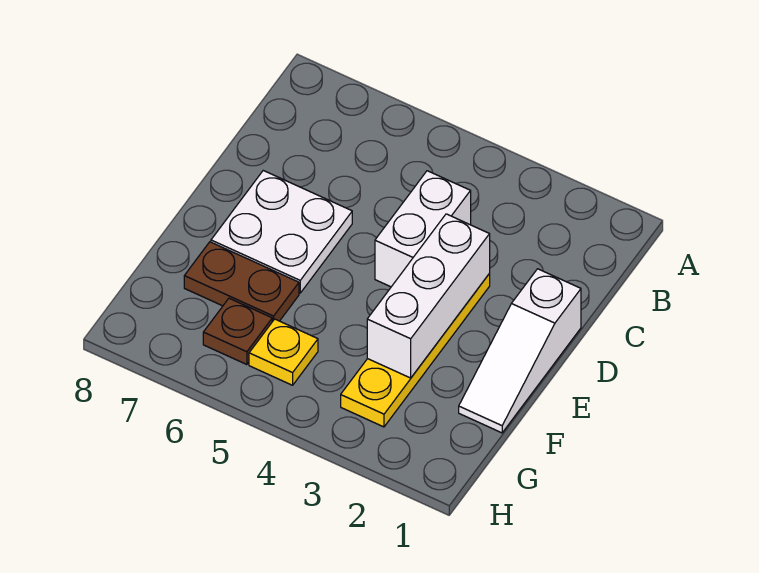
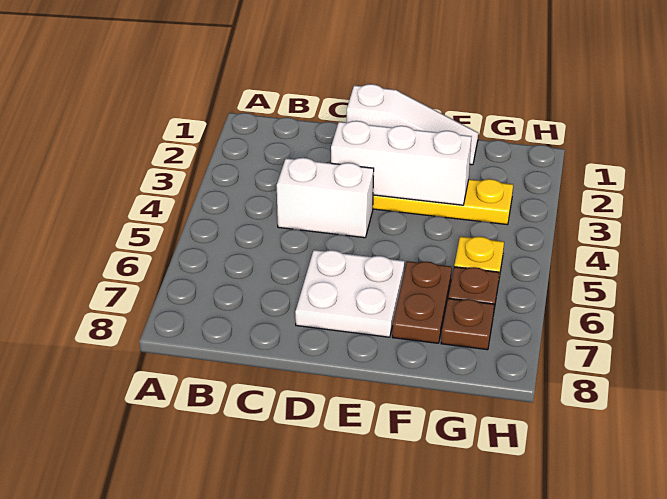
none -> brown 1x1 plate [441,298,494,350]

